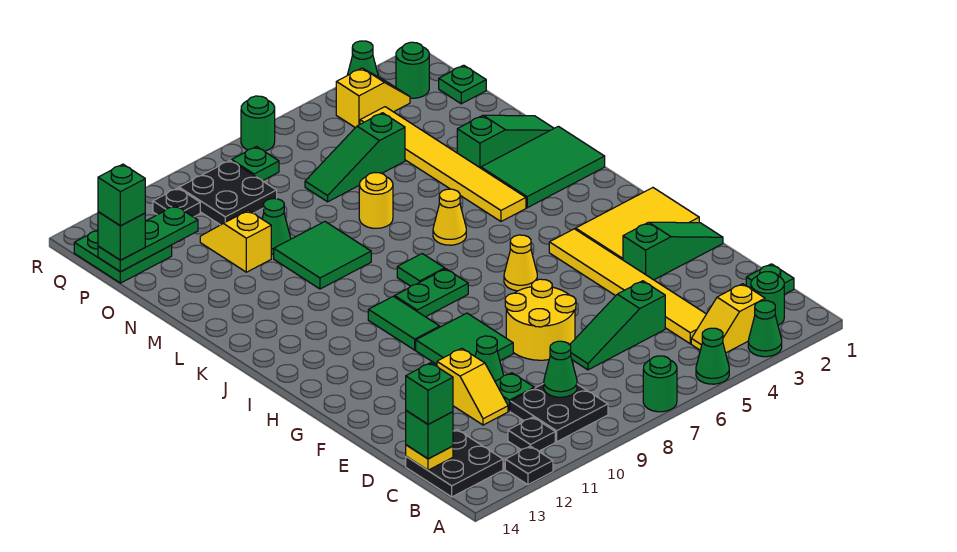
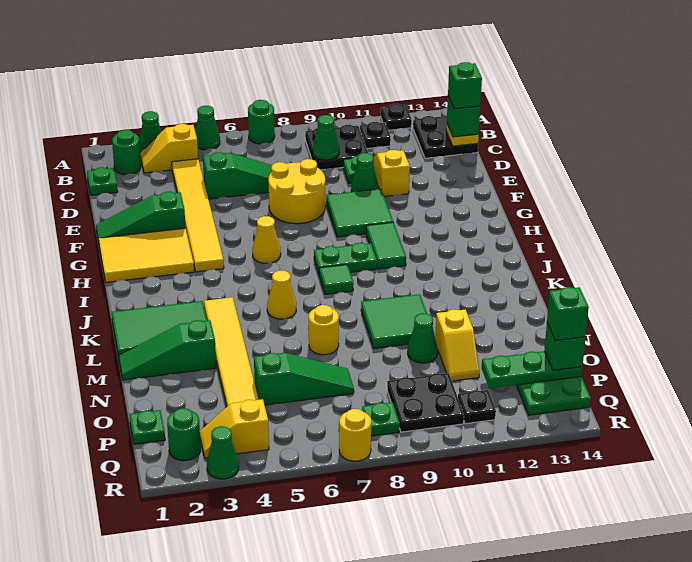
yellow 1x2 slope [691,284,765,353] -> yellow 1x2 slope turned to [140,124,198,173]
green 1x1 round brick [241,96,275,151] -> yellow 1x1 round brick [339,409,371,461]

